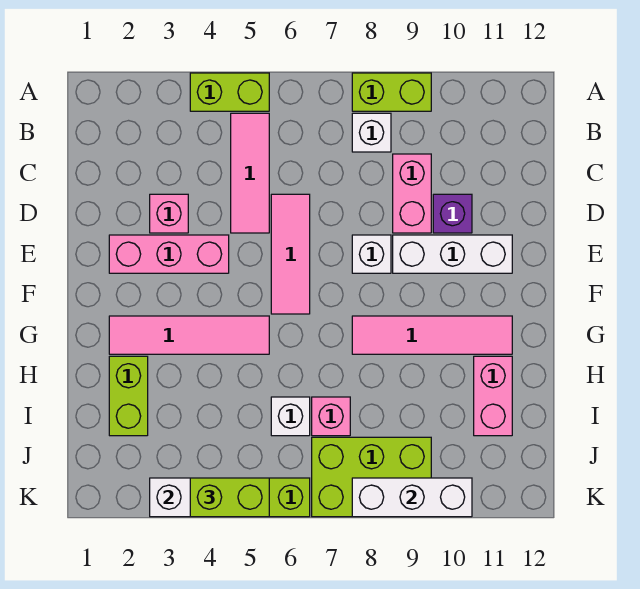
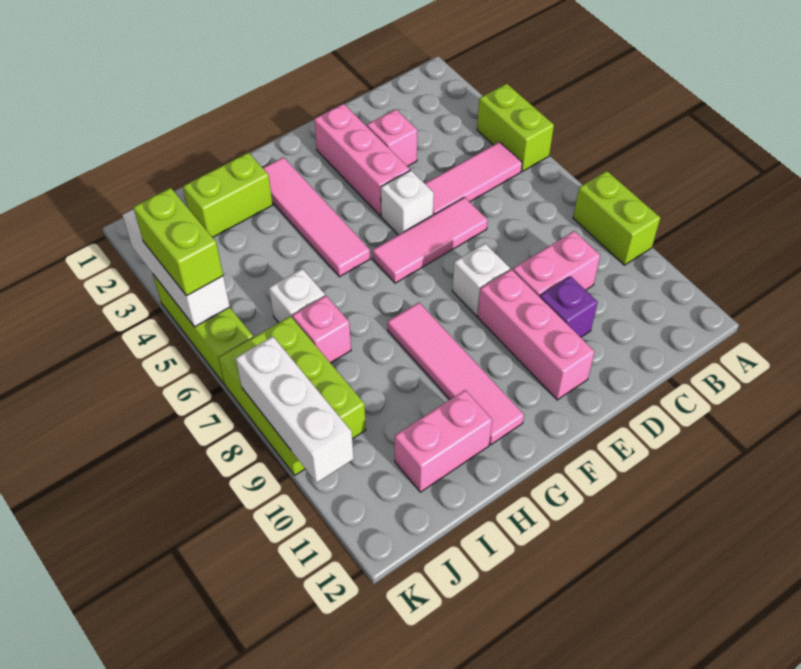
white 1x1 brick [352,113,391,152] -> white 1x1 brick moved to [381,170,434,235]
white 1x3 brick [393,235,512,273] -> pink 1x3 brick [478,269,595,400]

